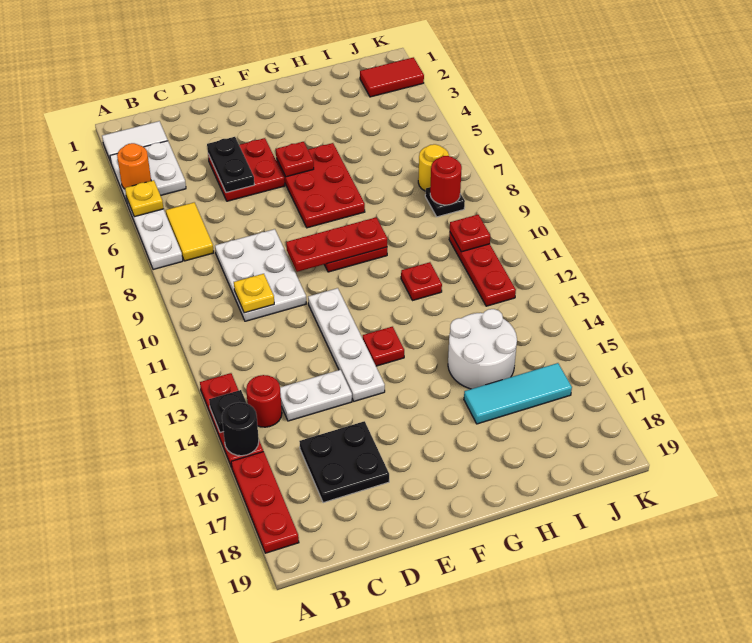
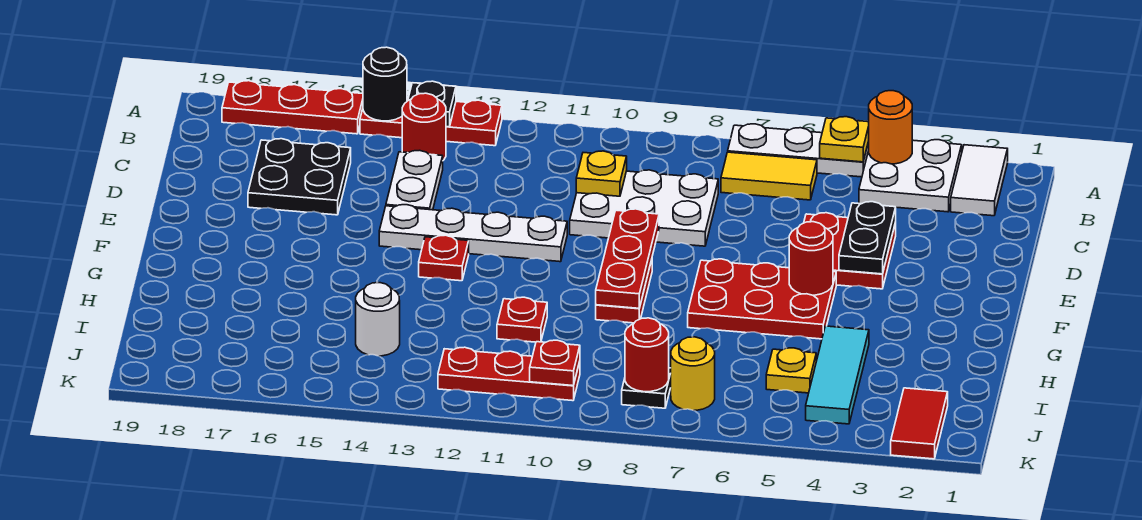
black 1x2 plate [207,137,254,193] -> black 1x2 plate turned to [839,202,896,274]
red 1x1 plate [276,142,314,177] -> red 1x1 round brick [789,222,833,295]
white 2x2 round brick [448,309,517,389] -> white 1x1 round brick [356,283,400,356]
cyan 1x3 tile [464,363,572,424] -> cyan 1x3 tile moved to [806,326,869,424]
none -> yellow 1x1 plate [766,348,816,393]

